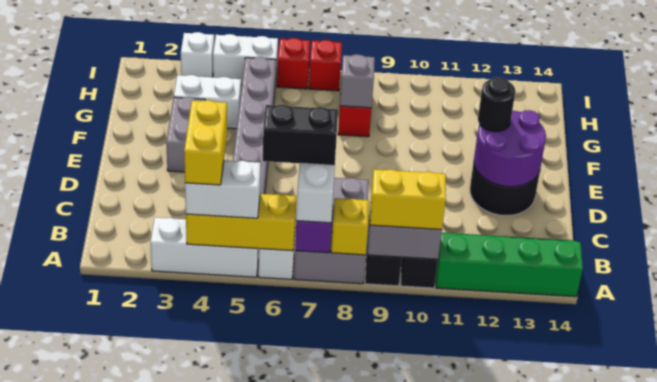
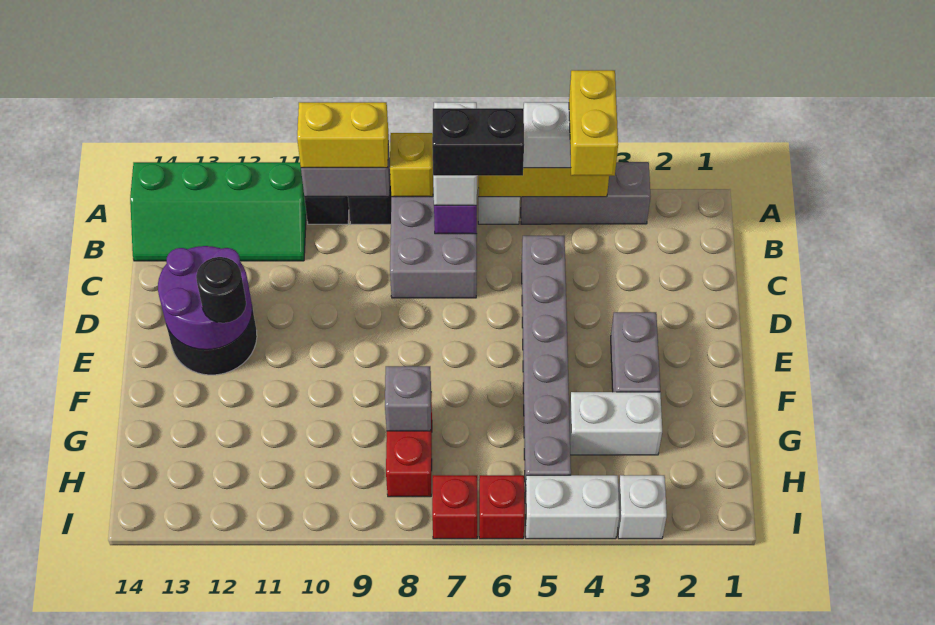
white 1x3 brick [150,217,259,277] -> grey 1x3 brick [521,162,651,224]

